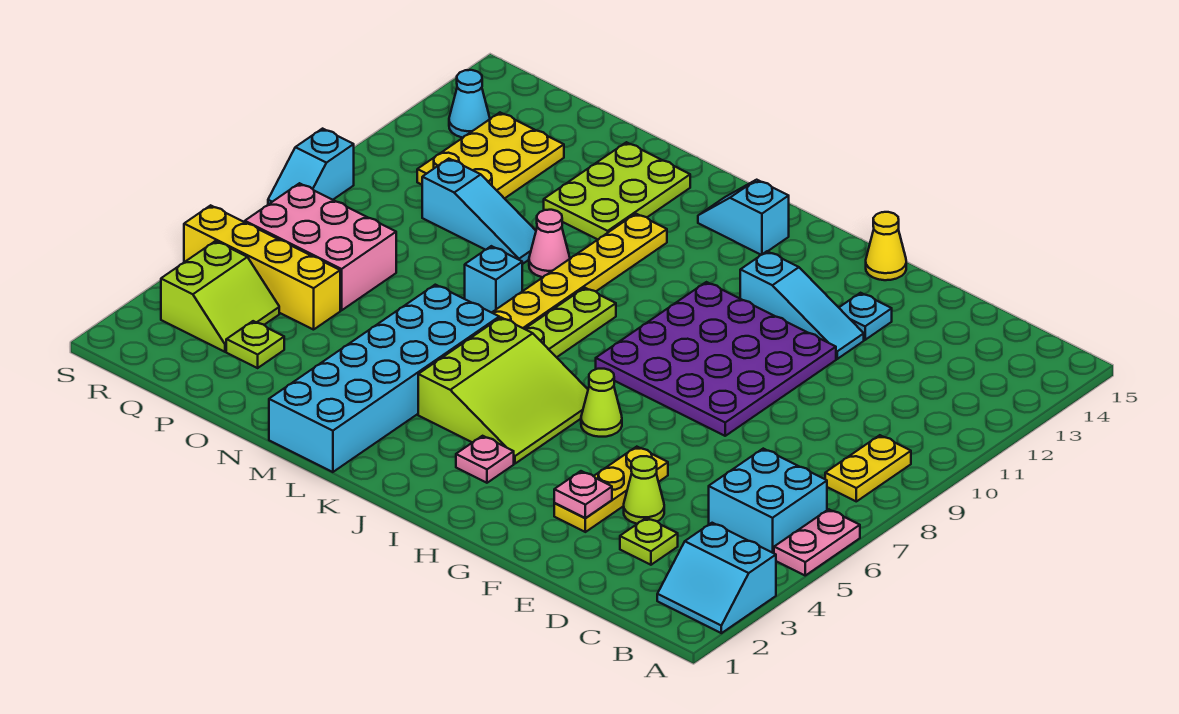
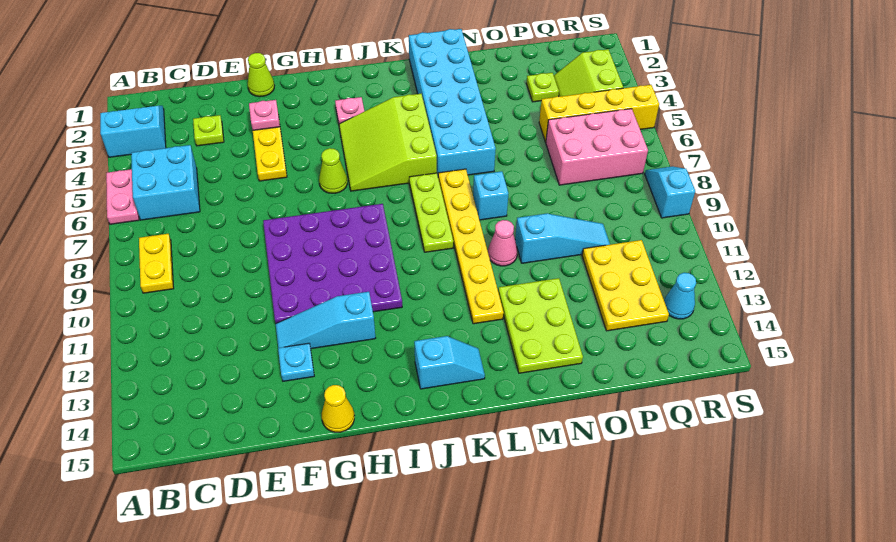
lime 1x1 cone [624,456,664,524] -> lime 1x1 cone moved to [248,53,275,97]
cyan 1x3 slope [422,159,536,264] -> cyan 1x3 slope turned to [515,214,610,263]

